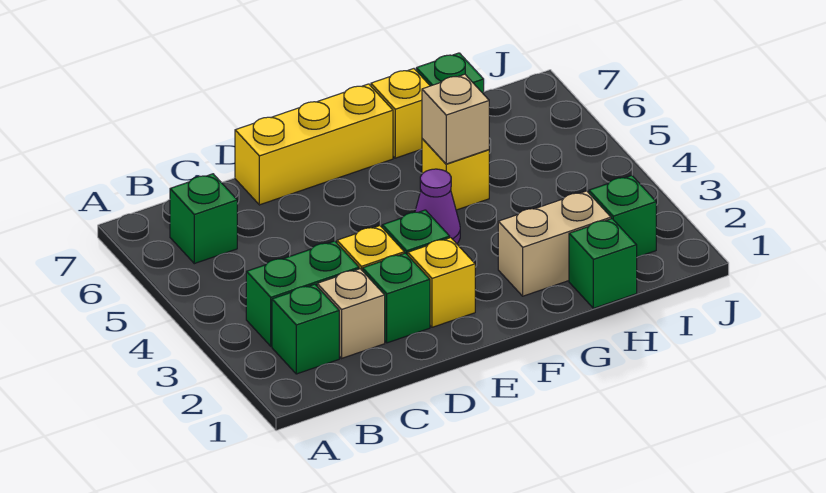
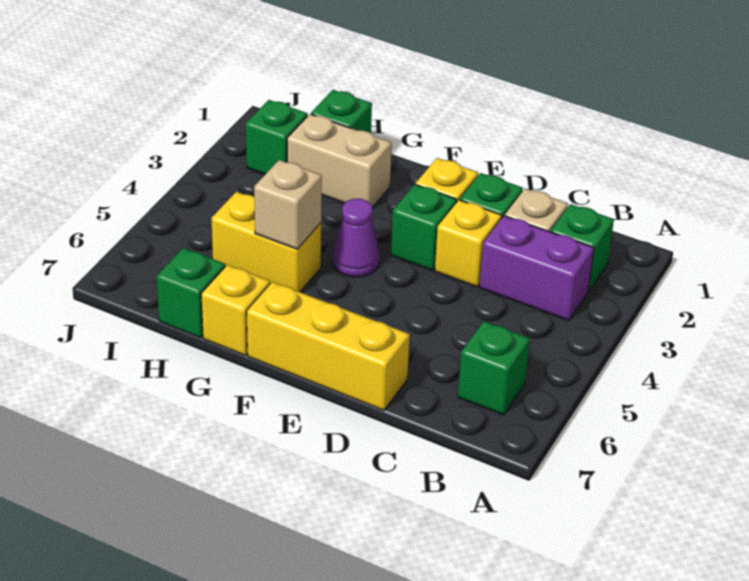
green 1x2 brick [246,241,359,346] -> purple 1x2 brick [479,216,594,321]
yellow 1x1 brick [422,139,489,210] -> yellow 1x2 brick [211,192,321,292]

